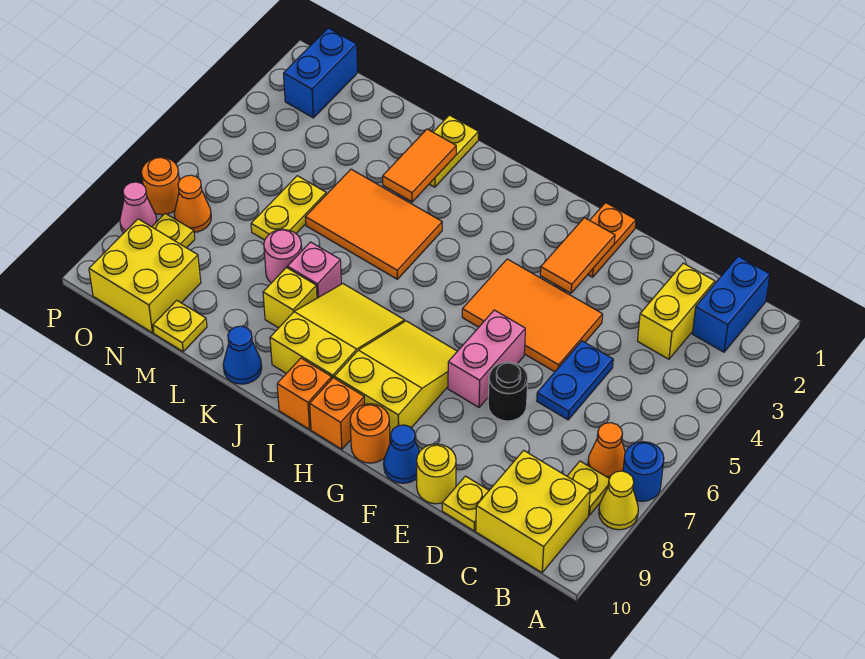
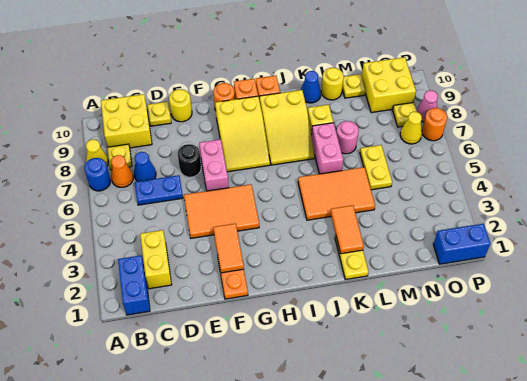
blue 1x2 plate [537,341,613,420] -> blue 1x2 plate turned to [135,175,183,205]
blue 1x1 cone [384,425,419,483] -> blue 1x1 cone moved to [134,152,156,181]
pink 1x1 brick [288,242,341,298] -> pink 1x2 brick [312,123,343,174]
none -> yellow 1x1 round brick [321,68,344,100]
blue 1x2 brick [284,28,358,118] -> blue 1x2 brick turned to [433,224,491,264]
orange 1x1 cone [174,175,211,232] -> yellow 1x1 cone [400,112,422,144]

